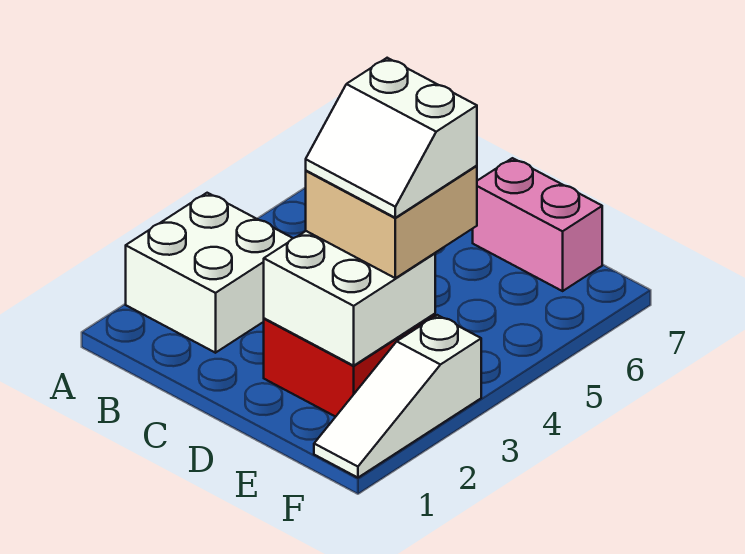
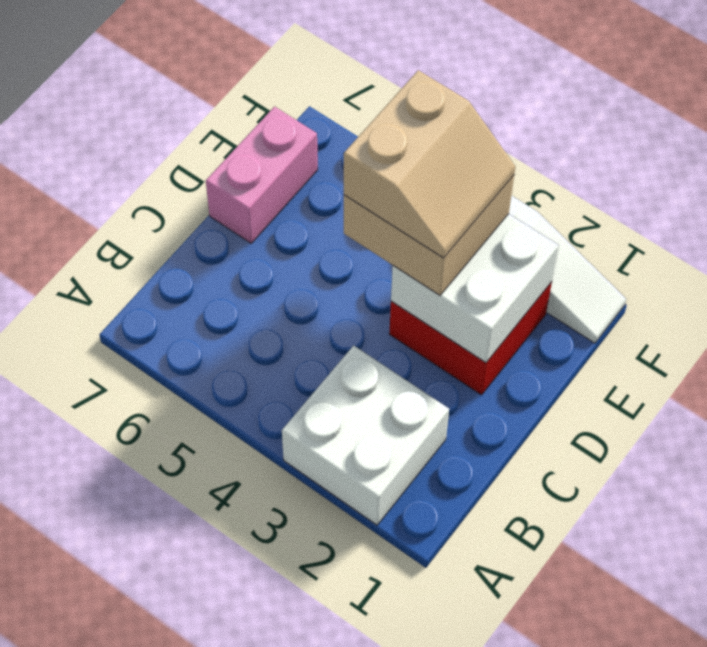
white 2x2 slope [306,58,477,218] -> tan 2x2 slope [344,70,515,258]

